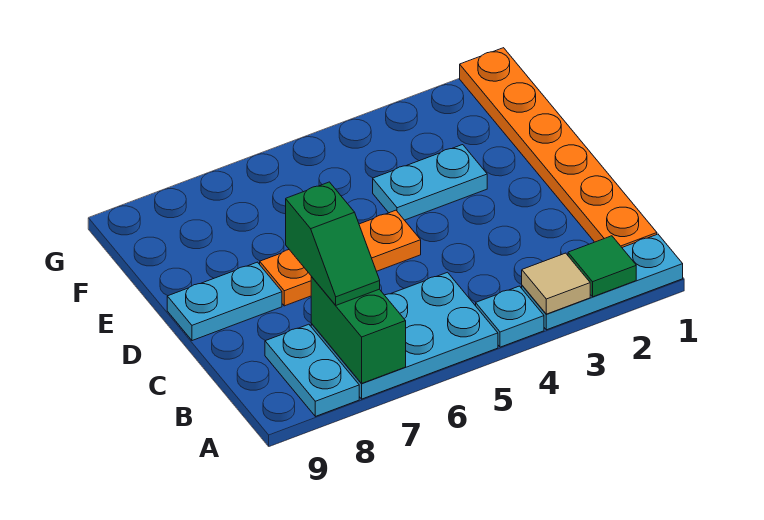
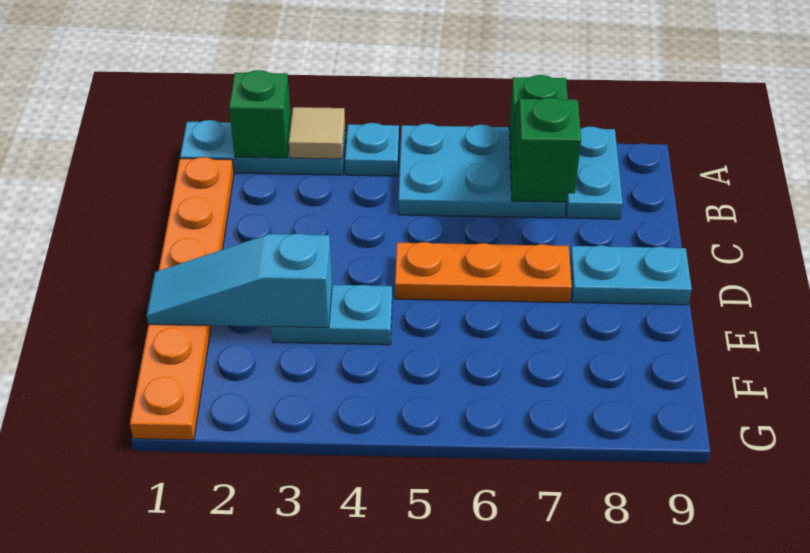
green 1x1 tile [568,236,636,297] -> green 1x1 brick [229,70,291,158]
none -> cyan 1x3 slope [147,233,332,328]

